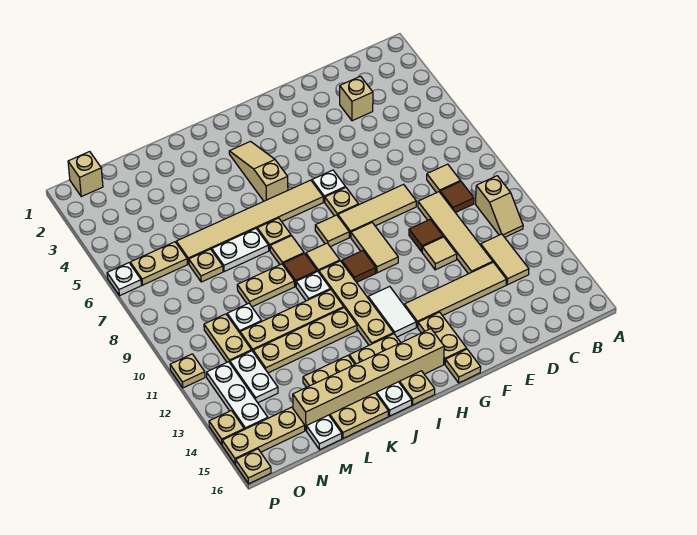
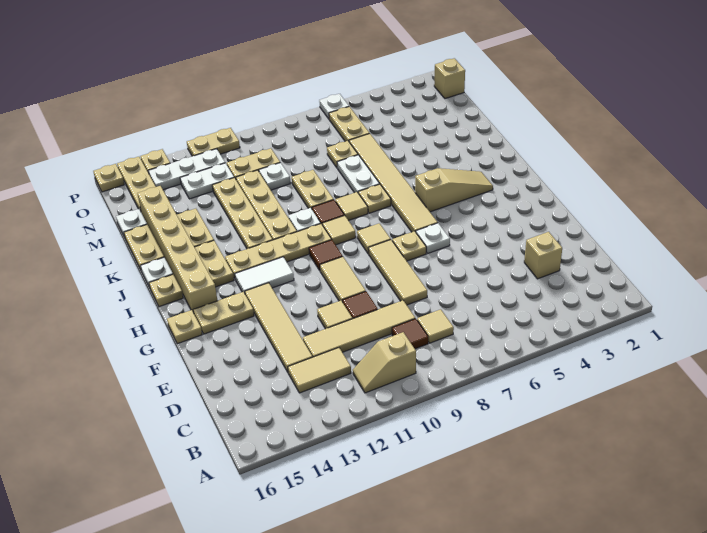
tan 1x2 tile [351,223,398,273] -> tan 1x2 tile turned to [320,257,366,302]
tan 1x1 plate [170,354,205,388] -> tan 1x2 plate [187,128,240,156]

